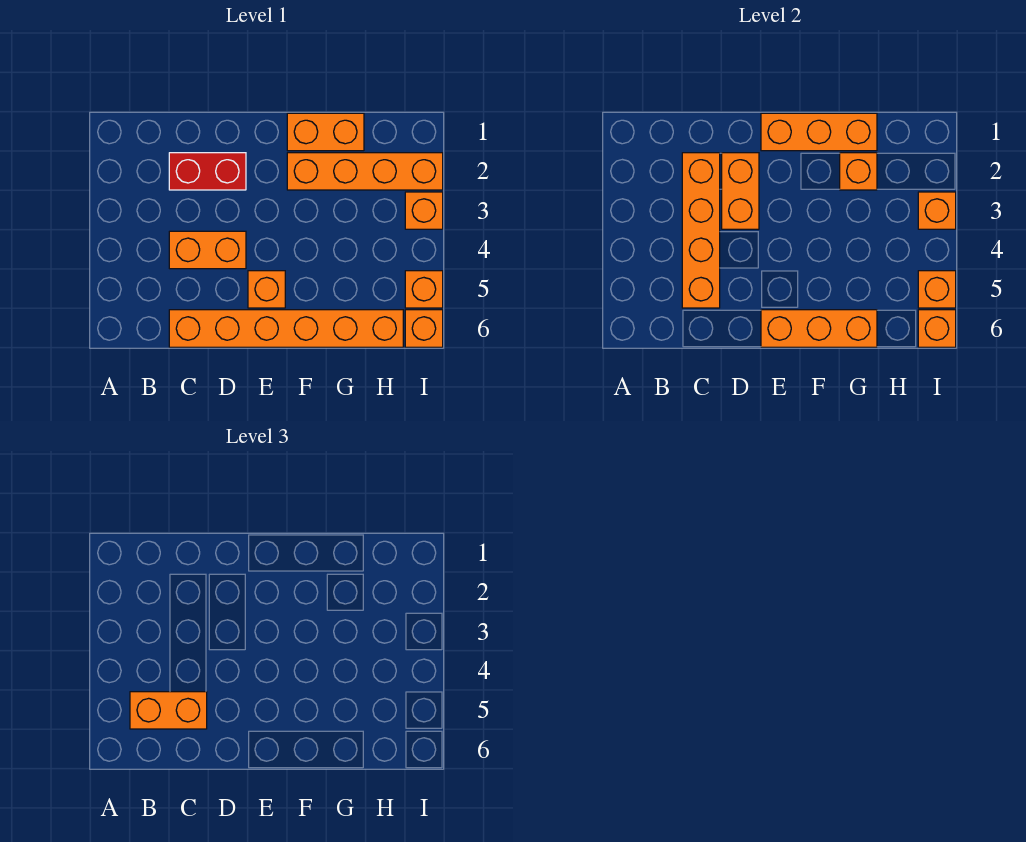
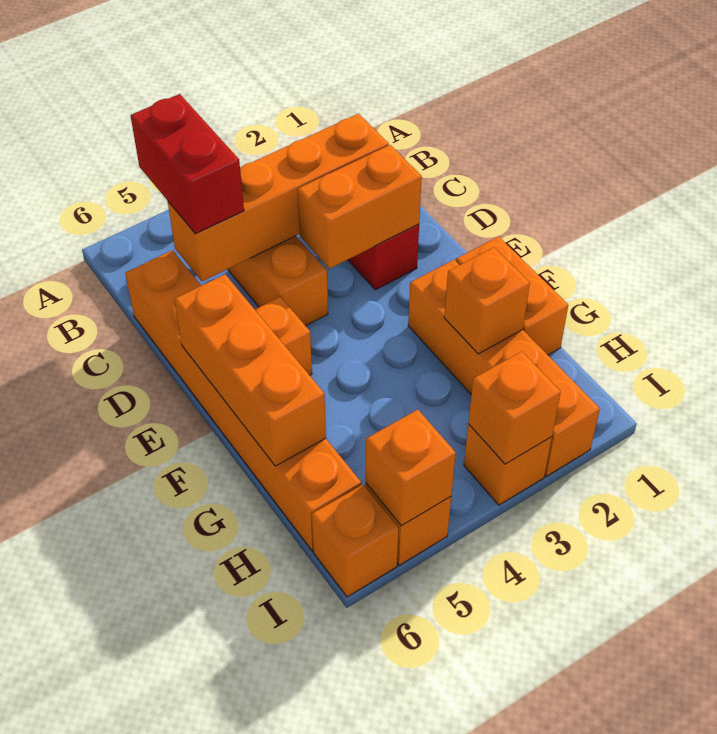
orange 1x2 brick [130,692,207,729] -> red 1x2 brick [131,94,244,234]
orange 1x3 brick [761,113,877,151] -> none
orange 1x1 brick [918,310,956,347] -> none

